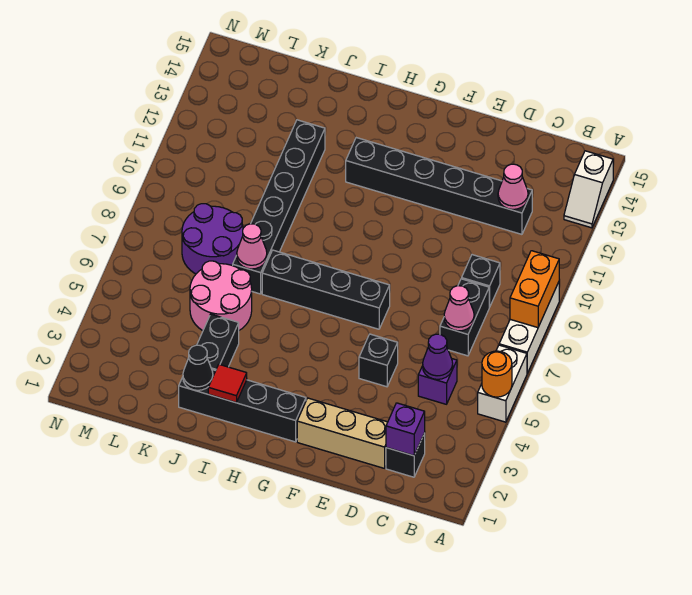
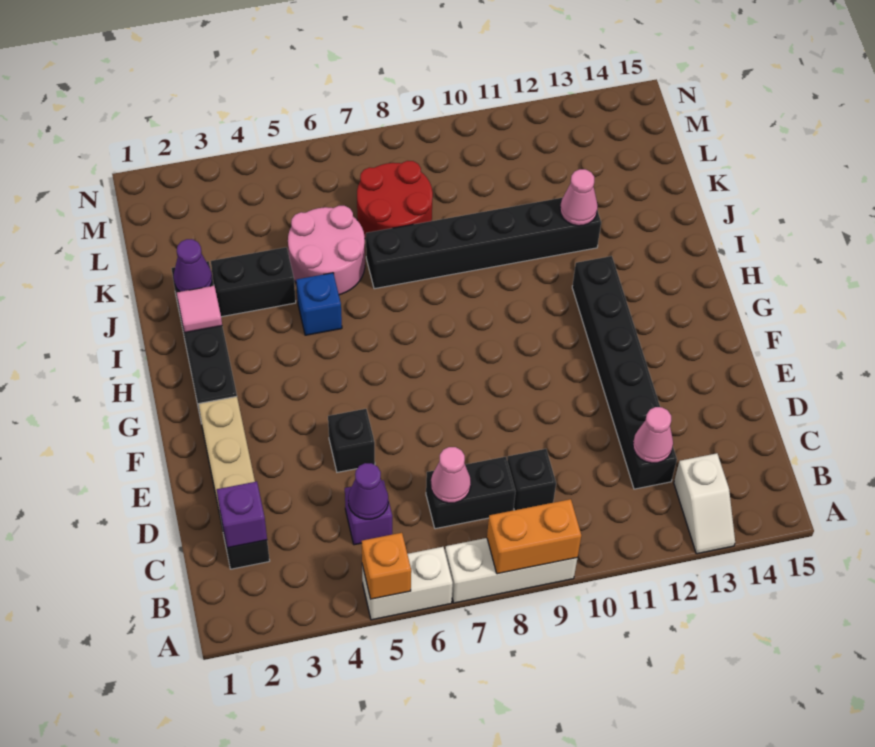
orange 1x1 round brick [482,351,512,397] -> orange 1x1 brick [362,533,411,599]
white 1x2 slope [564,151,613,228] -> white 1x2 slope turned to [674,453,735,554]
black 1x4 brick [262,250,390,329] -> none
red 1x1 tile [208,364,247,403] -> pink 1x1 tile [177,286,222,333]
none -> blue 1x1 brick [296,273,342,335]
black 1x1 cone [183,345,213,390] -> purple 1x1 cone [174,239,212,292]
pink 1x1 cone [237,224,267,269] -> pink 1x1 cone moved to [560,169,598,226]
purple 2x2 round brick [182,204,243,274] -> red 2x2 round brick [357,161,433,239]

